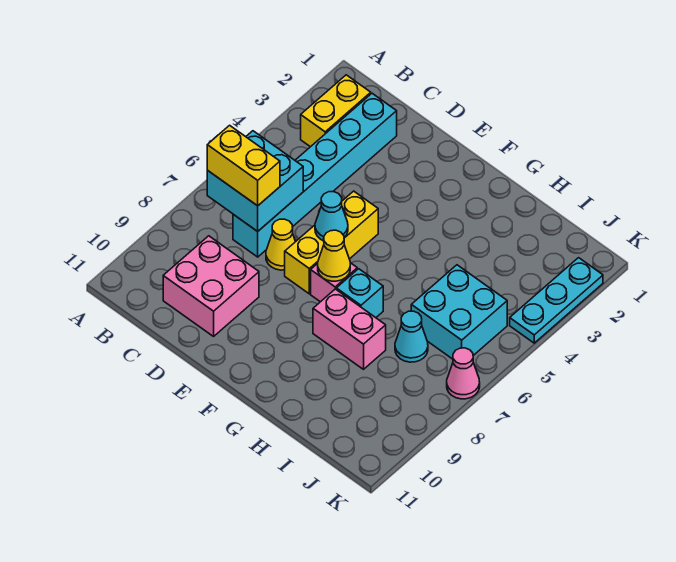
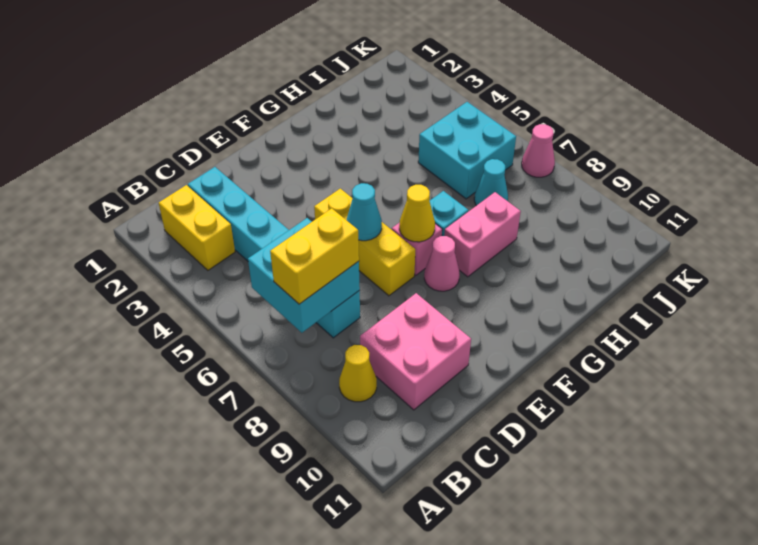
yellow 1x1 cone [266,219,296,270] -> yellow 1x1 cone moved to [339,345,377,402]
none -> pink 1x1 cone [424,236,460,291]
cyan 1x3 plate [510,258,603,343] -> none

